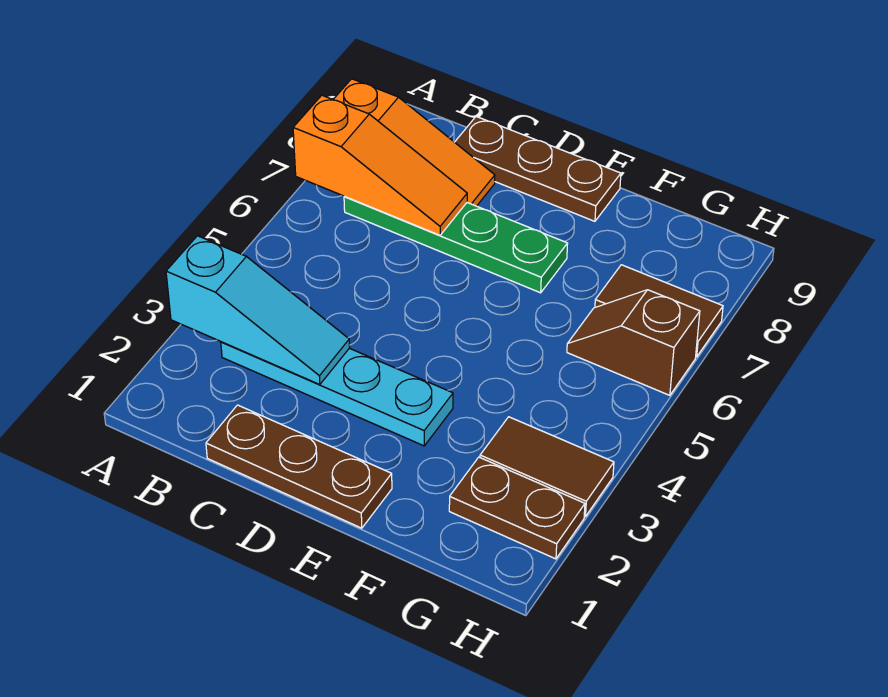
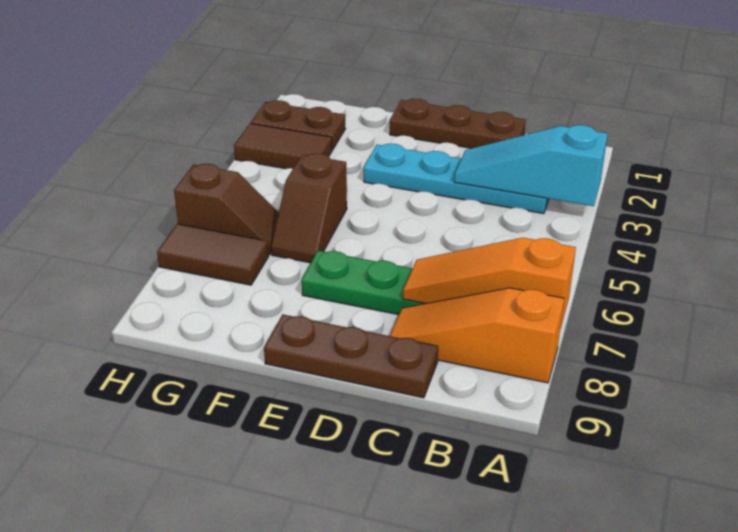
none -> brown 1x2 slope [271,154,347,263]

